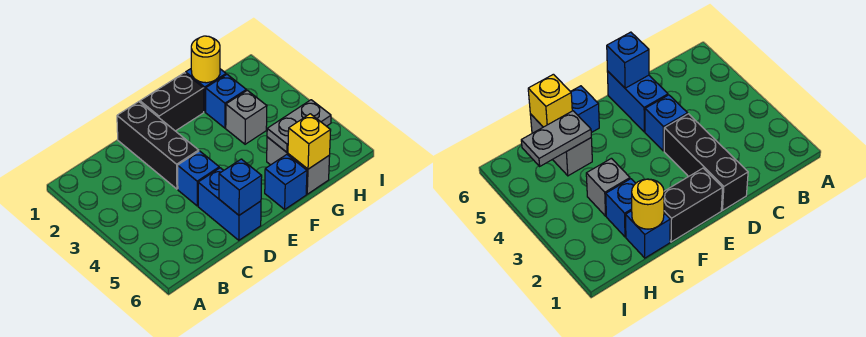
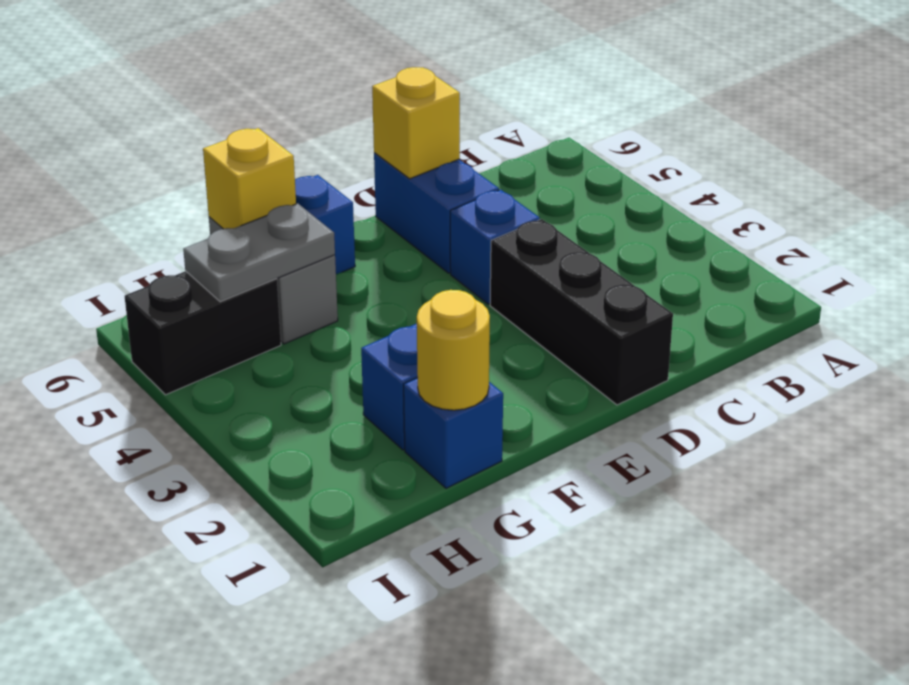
blue 1x1 brick [219,159,262,215] -> yellow 1x1 brick [372,67,460,179]
black 1x2 brick [140,73,204,131] -> black 1x2 brick moved to [125,271,281,395]
grey 1x1 brick [226,90,267,144] -> none

